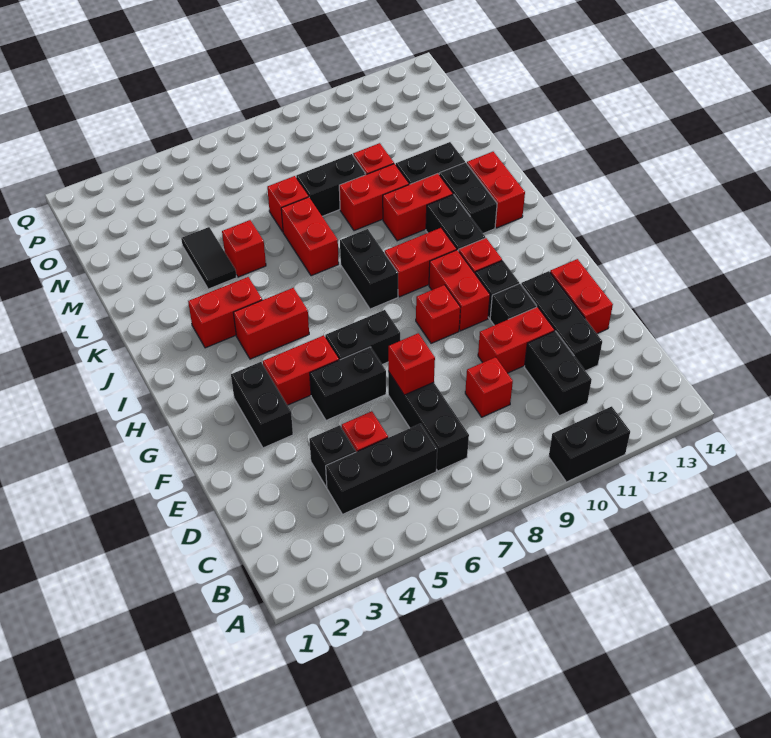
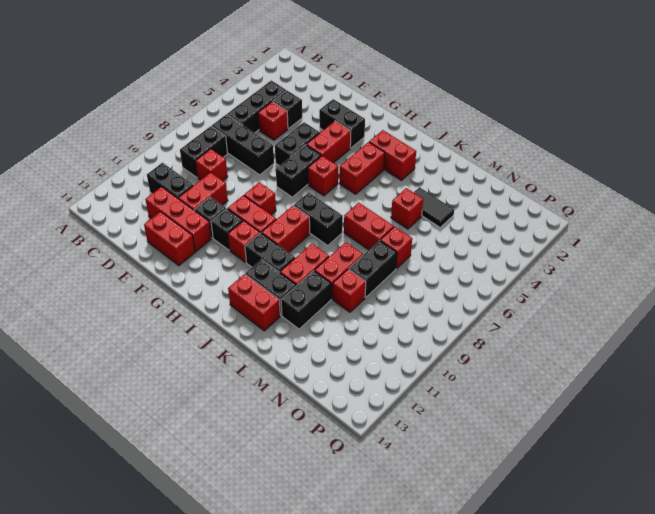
black 1x2 brick [549,406,630,482] -> black 1x2 brick moved to [180,126,228,178]
black 1x3 brick [521,271,602,371] -> red 1x3 brick [145,187,212,252]
red 1x1 brick [388,333,435,395] -> red 1x1 brick moved to [308,156,338,196]
red 1x2 brick [188,277,262,348] -> red 1x2 brick turned to [369,130,416,180]

